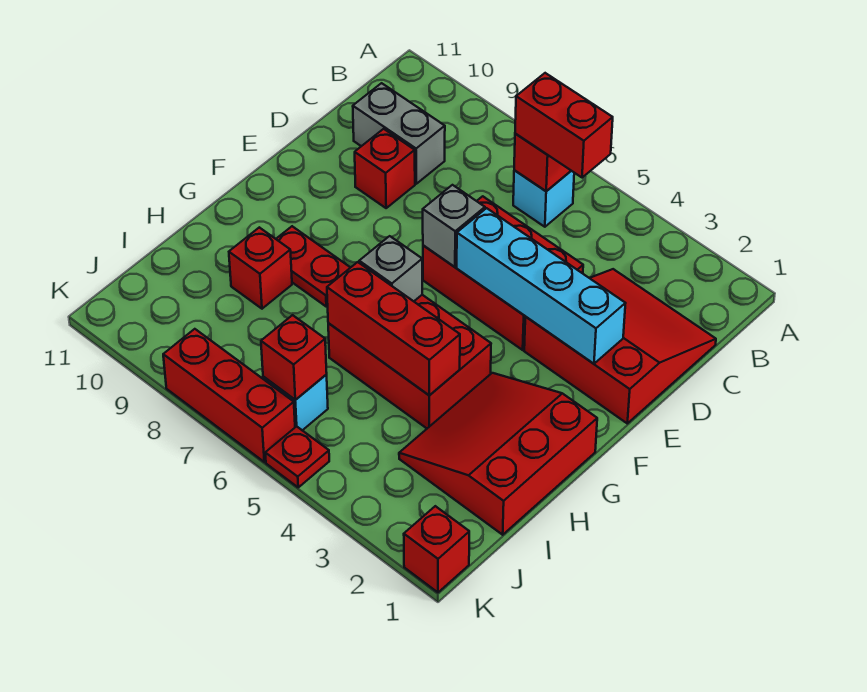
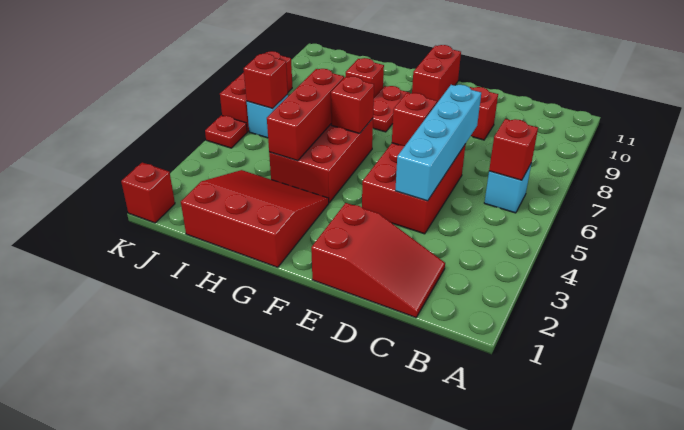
red 1x2 brick [515,73,613,178] -> red 1x2 brick moved to [412,45,461,103]
red 3x3 slope [524,269,716,423] -> red 2x3 slope [311,203,445,318]
grey 1x2 brick [353,83,445,184] -> none
cyan 1x4 brick [457,208,626,364] -> cyan 1x4 brick moved to [395,85,481,201]
grey 1x1 brick [423,185,485,267] -> red 1x1 brick [392,93,437,146]
grey 1x1 brick [359,236,422,301] -> red 1x1 brick [331,76,374,133]

